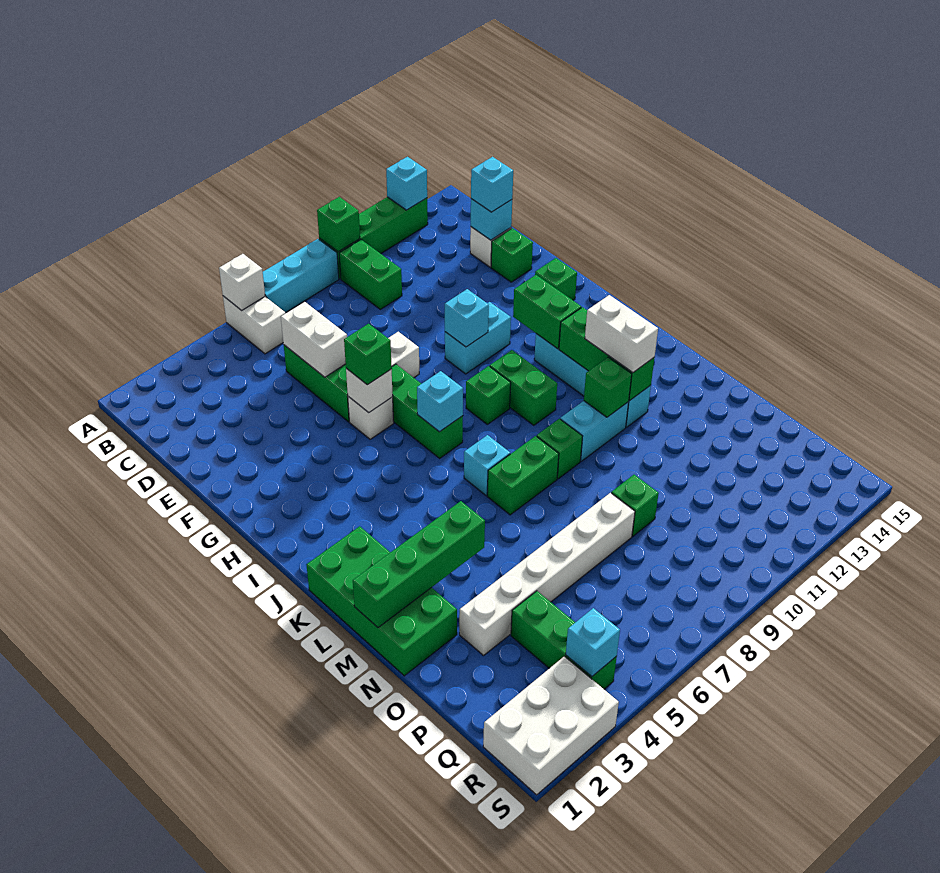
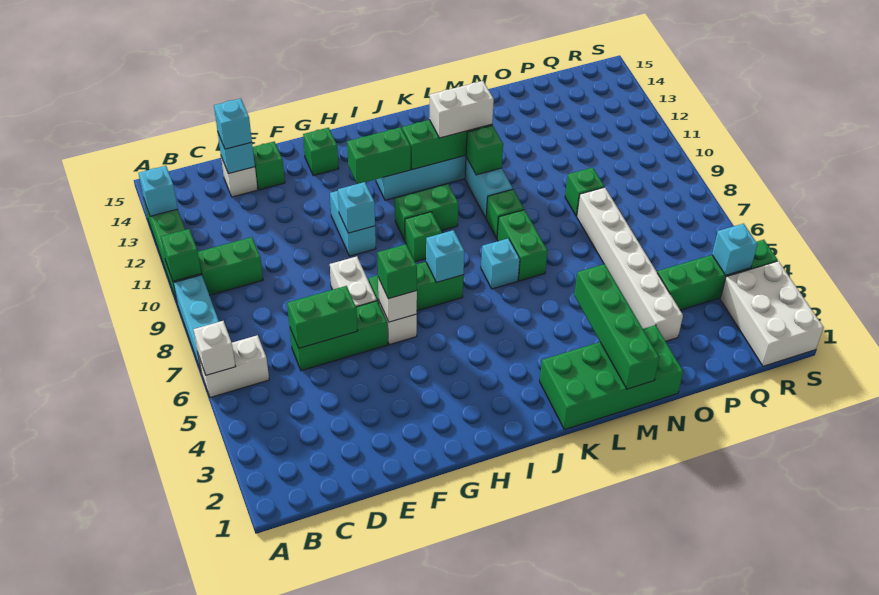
white 1x2 brick [281,302,347,377] -> green 1x2 brick [287,286,358,348]
green 1x3 brick [511,591,617,689] -> green 1x4 brick [657,240,778,310]

